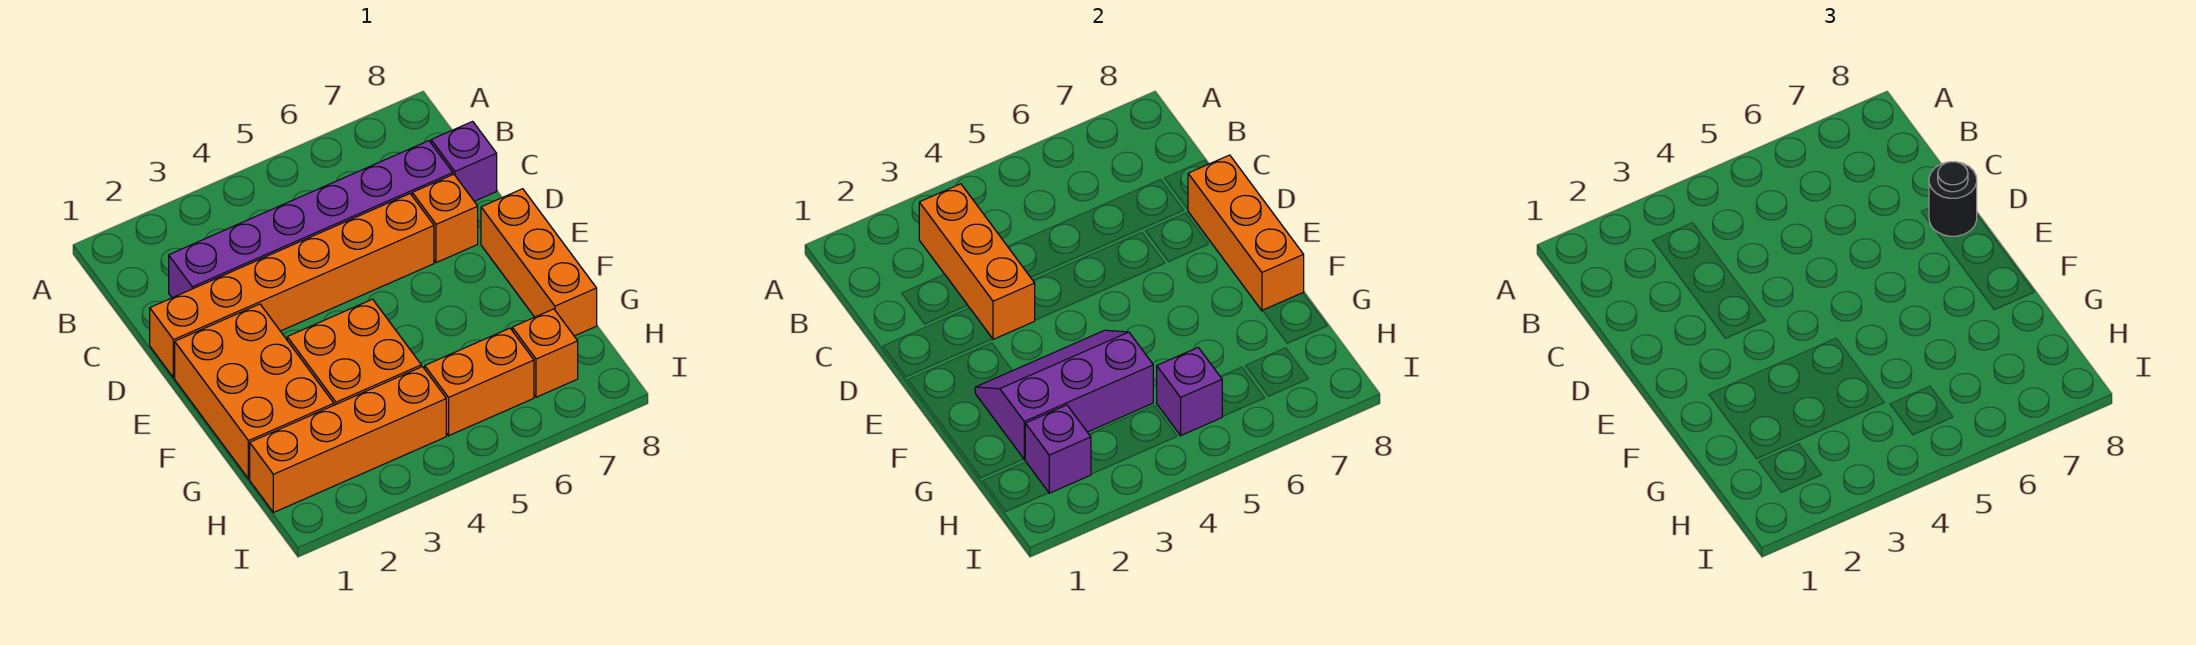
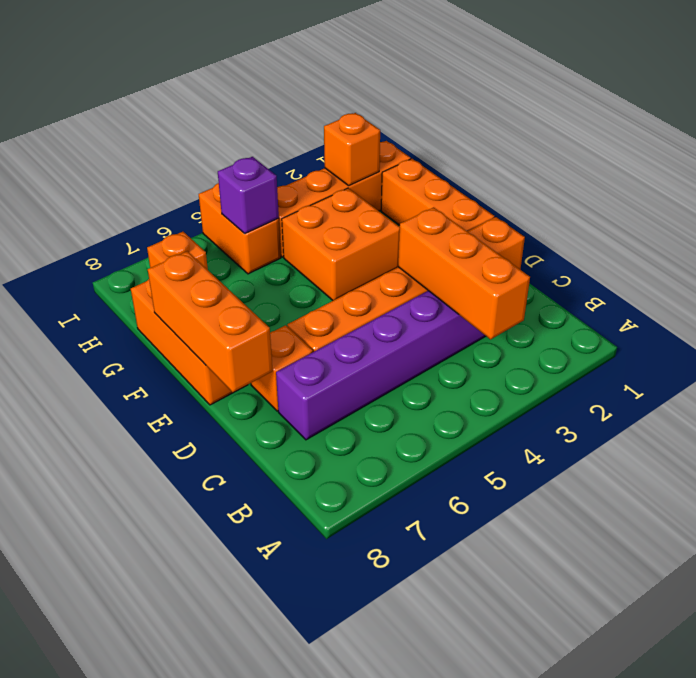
purple 1x1 brick [431,121,497,201] -> none
black 1x1 round brick [1929,162,1977,236] -> none
orange 2x3 brick [175,304,334,479] -> orange 1x3 brick [381,159,494,231]
purple 2x3 slope [975,330,1153,460] -> none
purple 1x1 brick [1025,405,1091,493] -> orange 1x1 brick [324,113,380,186]
orange 1x2 brick [425,328,534,436] -> orange 1x2 brick turned to [199,183,281,274]

